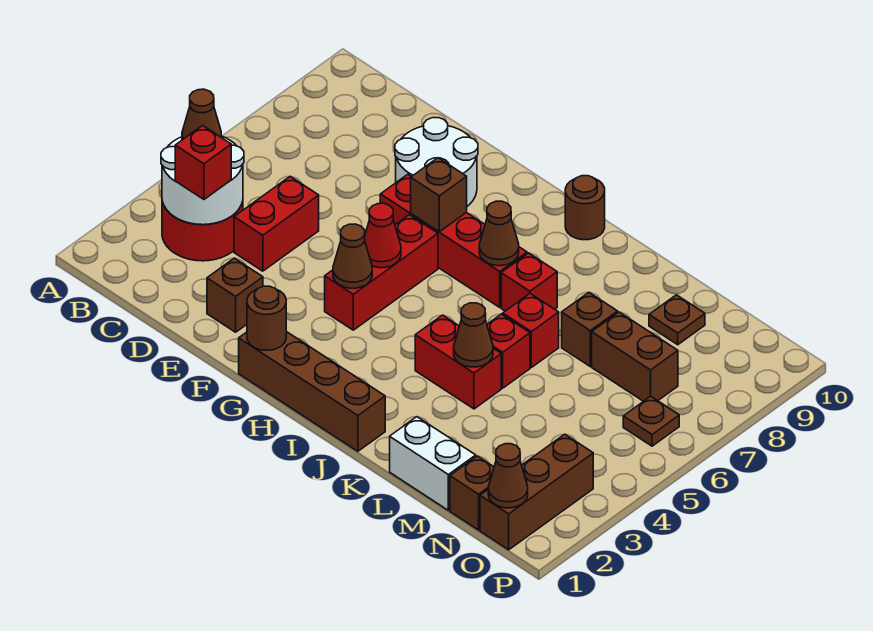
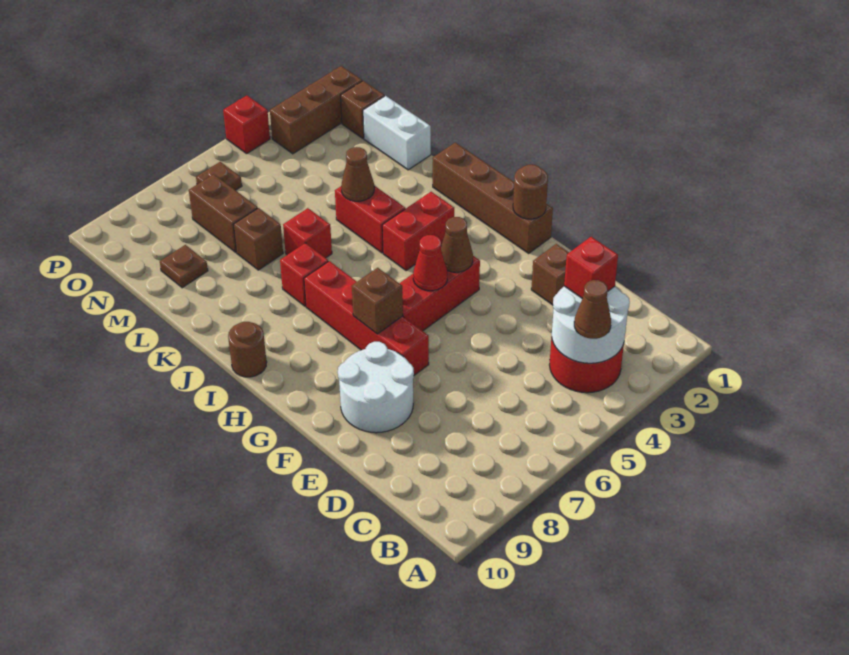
red 1x2 brick [234,177,319,271] -> red 1x2 brick moved to [382,192,454,271]
brown 1x1 cone [479,201,519,266] -> none
red 1x1 brick [487,314,530,388] -> red 1x1 brick moved to [223,96,270,154]
brown 1x1 cone [488,444,528,508] -> none

